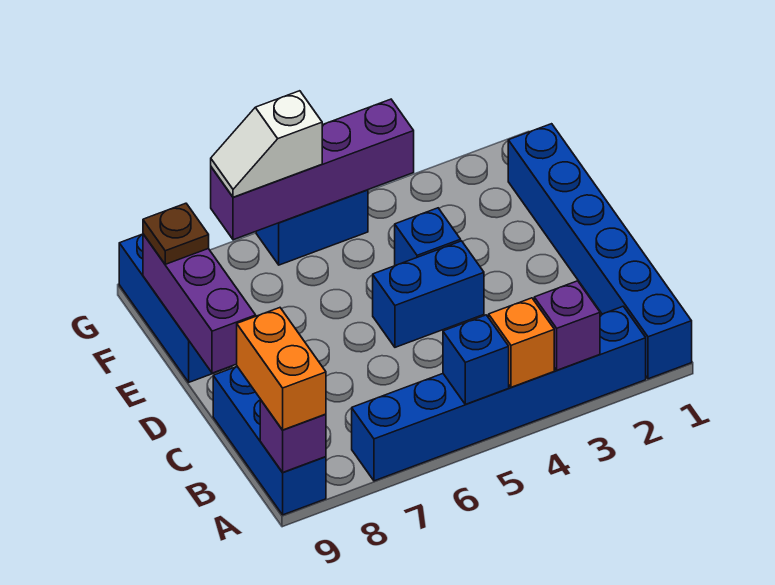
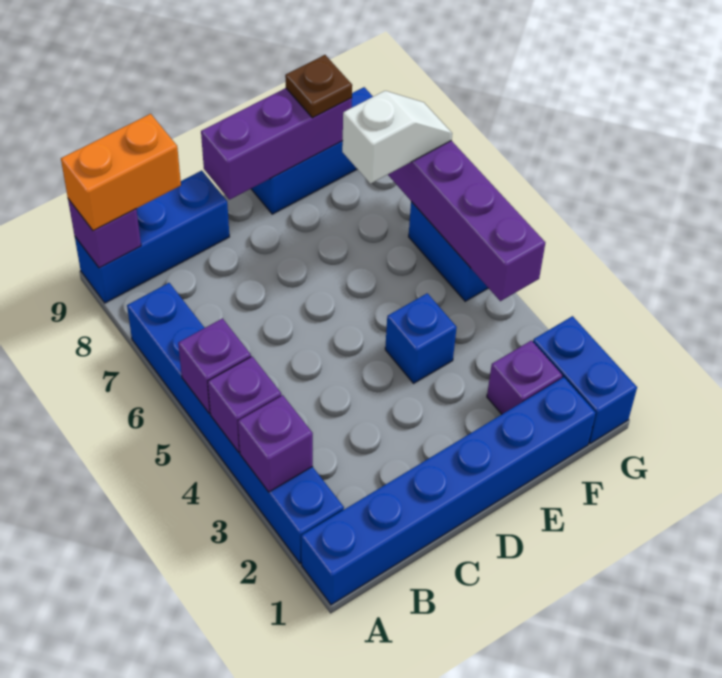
orange 1x1 brick [489,298,554,387] -> purple 1x1 brick [208,357,281,452]
blue 1x1 brick [443,315,509,404] -> purple 1x1 brick [178,318,251,414]
blue 1x2 brick [373,241,484,347] -> blue 1x2 brick moved to [533,316,637,444]
none -> purple 1x1 brick [487,341,562,414]
white 1x2 slope [211,91,322,197] -> white 1x2 slope turned to [342,91,452,184]

